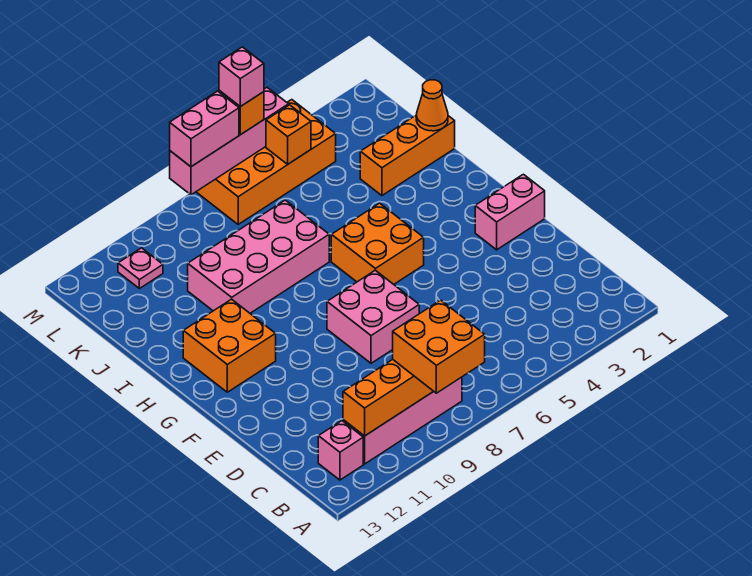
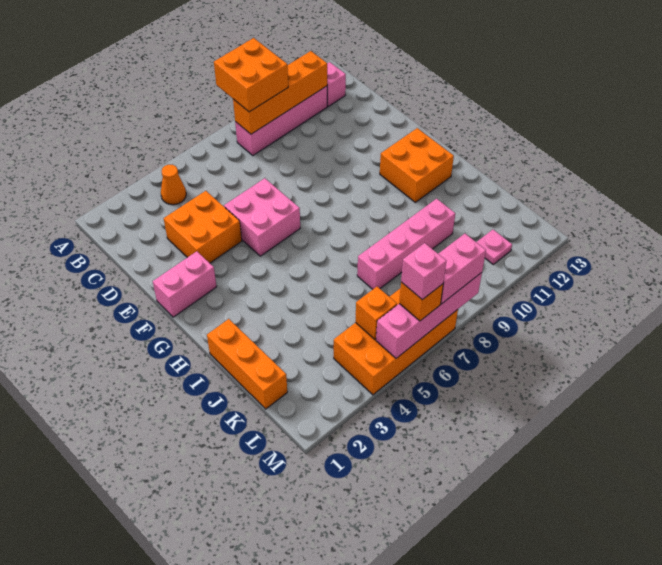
pink 2x2 brick [327,270,419,363] -> pink 2x2 brick moved to [224,178,300,256]
orange 2x2 brick [331,203,424,284] -> orange 2x2 brick moved to [164,191,242,263]
pink 2x4 brick [188,200,329,313] -> pink 1x4 brick [357,199,455,289]
orange 1x3 brick [360,115,455,196] -> orange 1x3 brick turned to [207,319,287,409]
orange 1x1 cone [416,80,448,131] -> orange 1x1 cone moved to [161,165,186,205]

